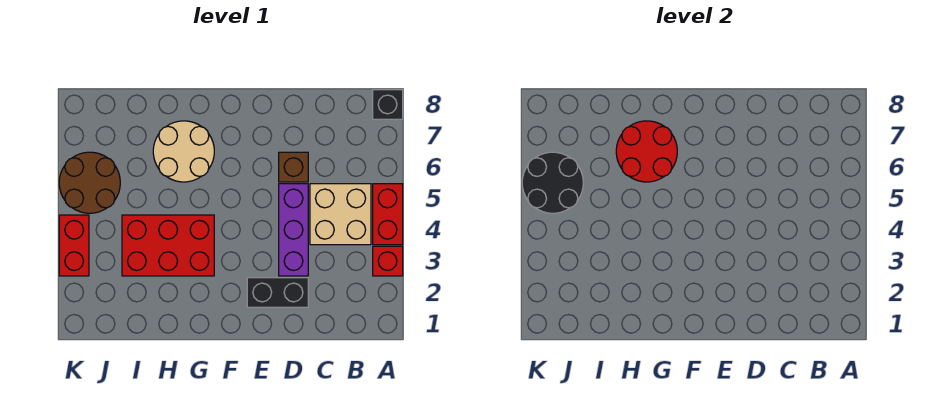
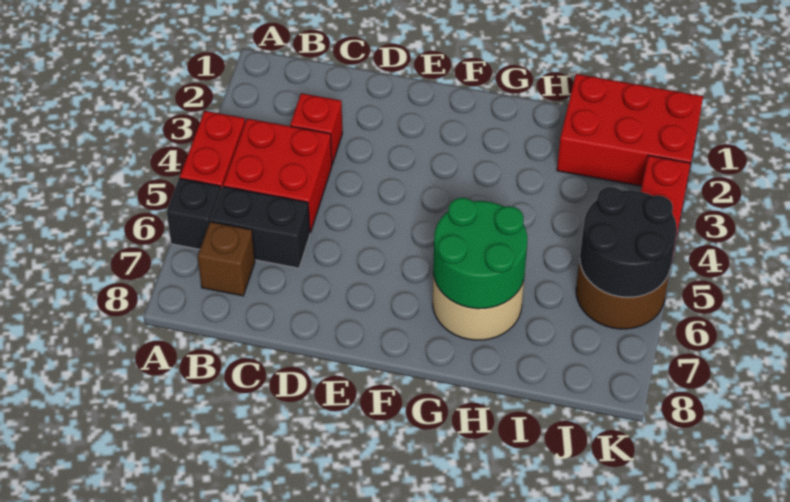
red 1x1 brick [373,246,403,276] -> red 1x1 brick moved to [290,93,342,164]
black 1x1 brick [373,90,403,119] -> black 1x1 brick moved to [167,178,221,249]
tan 2x2 brick [310,184,371,245] -> red 2x2 brick [223,119,332,233]
black 1x2 brick [247,278,308,307] -> black 1x2 brick moved to [211,187,310,268]
purple 1x3 brick [279,184,308,276] -> none
brown 1x1 brick [279,152,308,182] -> brown 1x1 brick moved to [198,222,255,296]
red 2x3 brick [122,215,214,276] -> red 2x3 brick moved to [557,74,703,186]
red 2x2 round brick [616,121,677,182] -> green 2x2 round brick [433,198,527,309]

